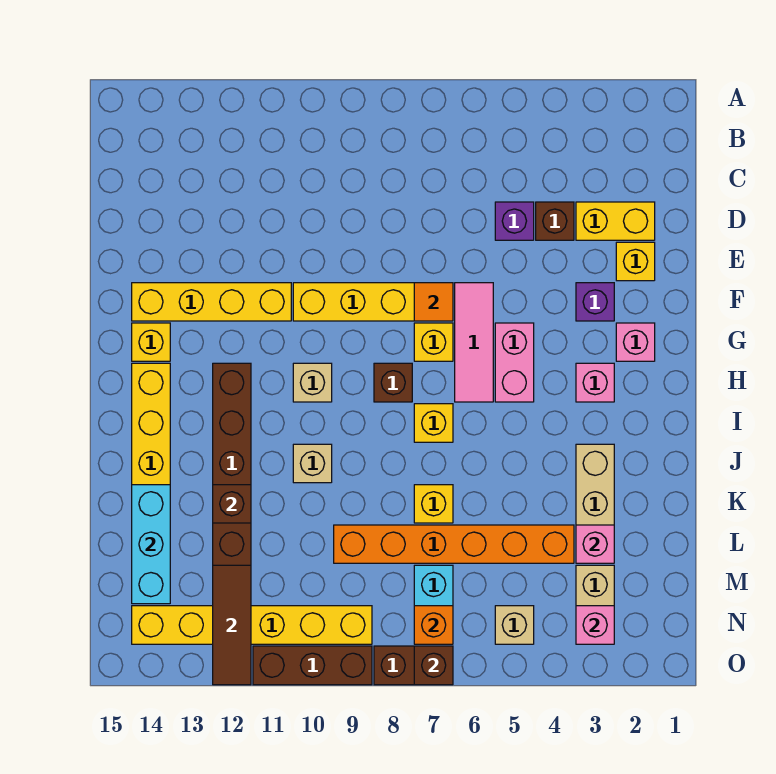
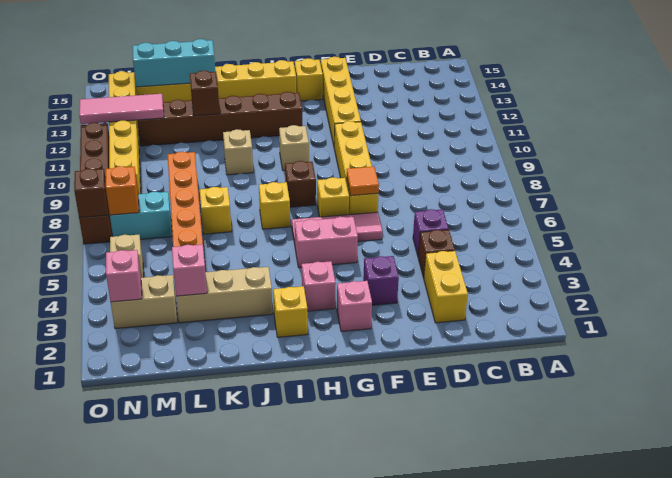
yellow 1x1 brick [616,242,655,281] -> yellow 1x1 brick moved to [273,286,308,337]
brown 1x3 tile [213,565,251,685] -> pink 1x3 tile [79,94,164,124]

